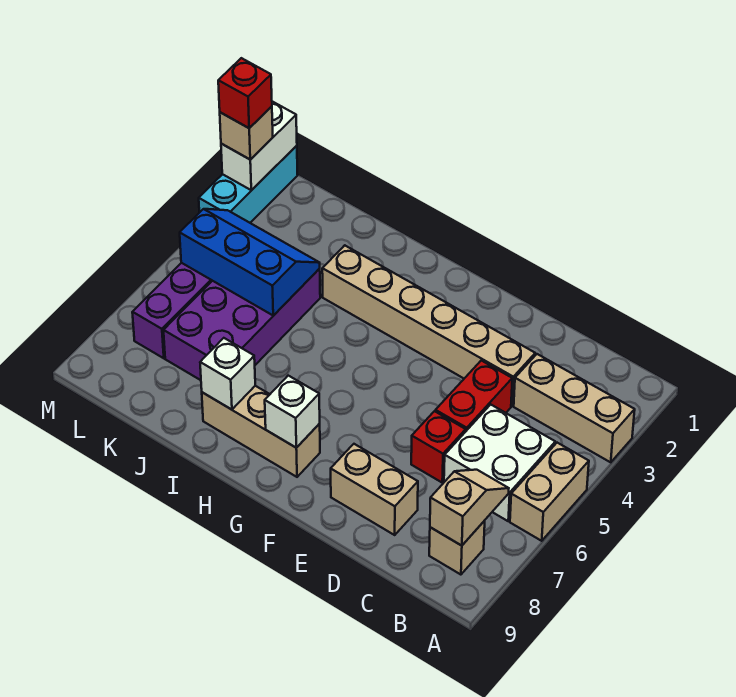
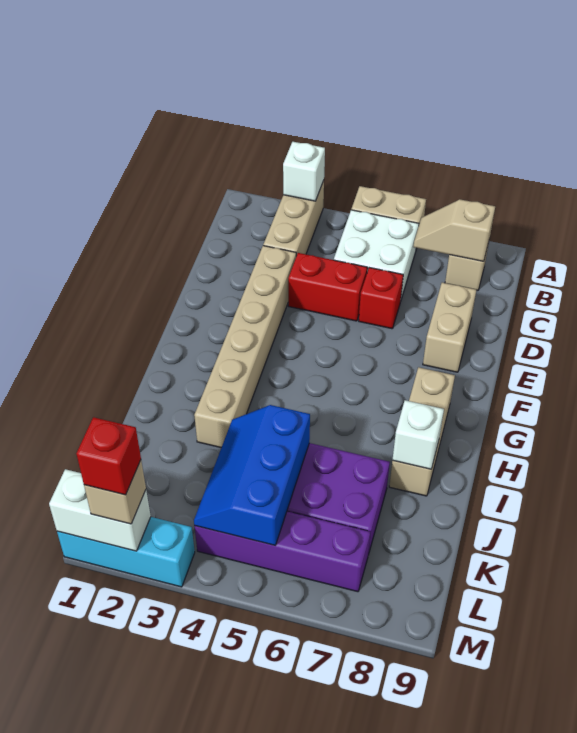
white 1x1 brick [265,376,320,448] -> white 1x1 brick moved to [283,142,325,201]

